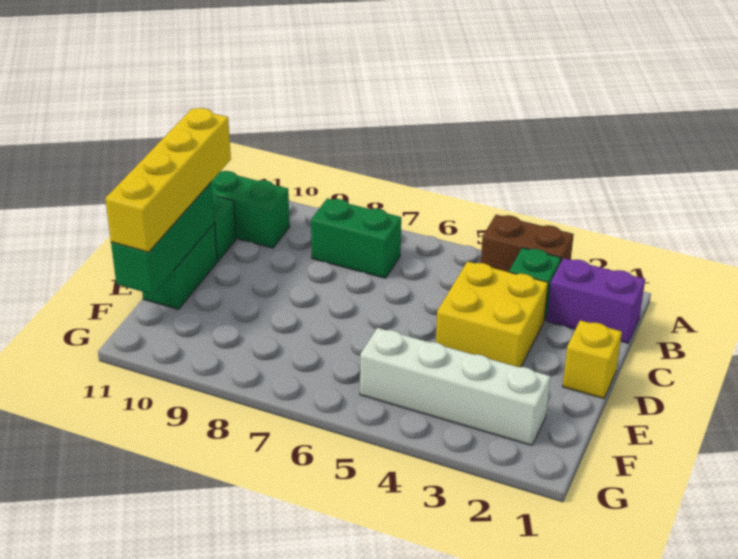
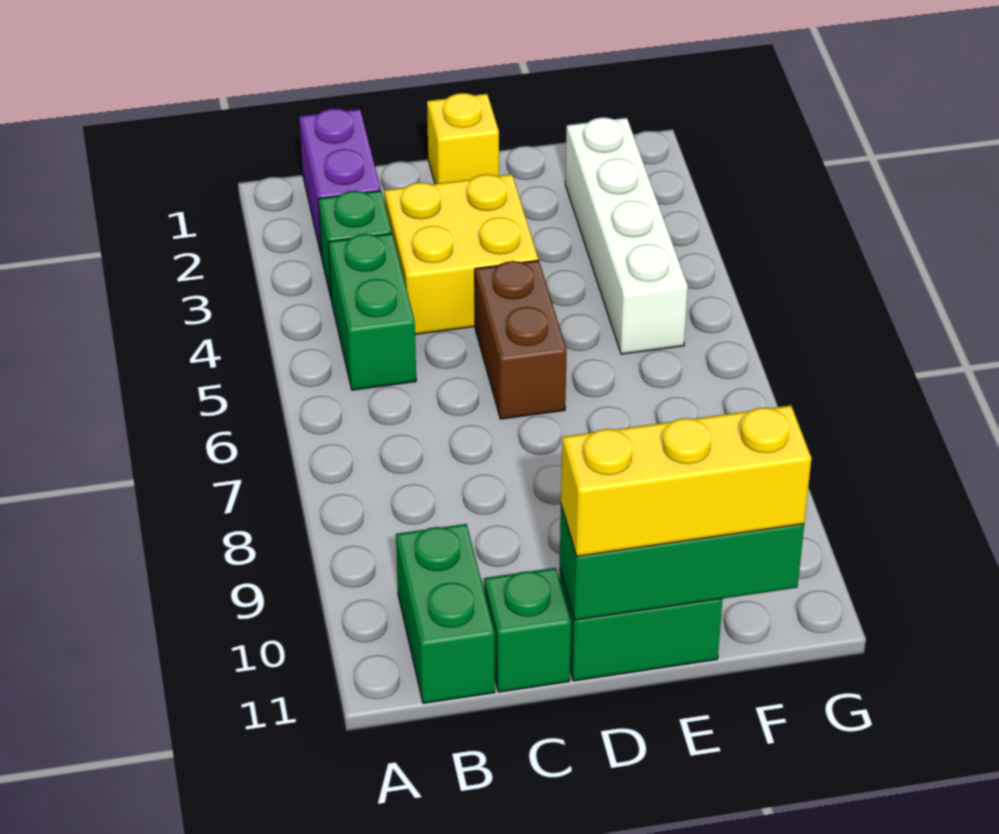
brown 1x2 brick [481,215,574,272] -> brown 1x2 brick moved to [475,260,567,419]
green 1x2 brick [311,198,401,278] -> green 1x2 brick moved to [328,233,416,390]
yellow 1x4 brick [105,108,231,252] -> yellow 1x3 brick [561,405,811,556]

